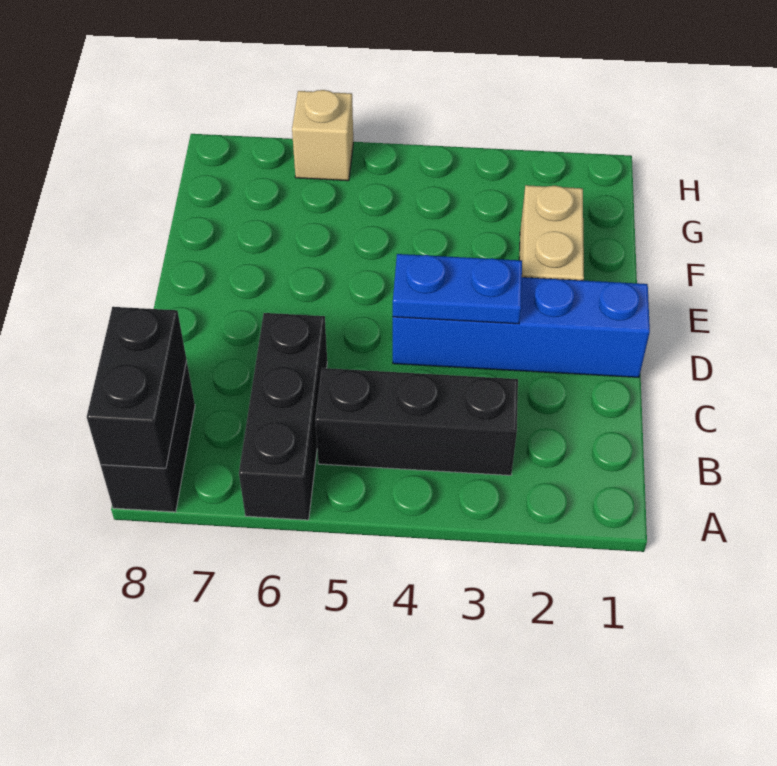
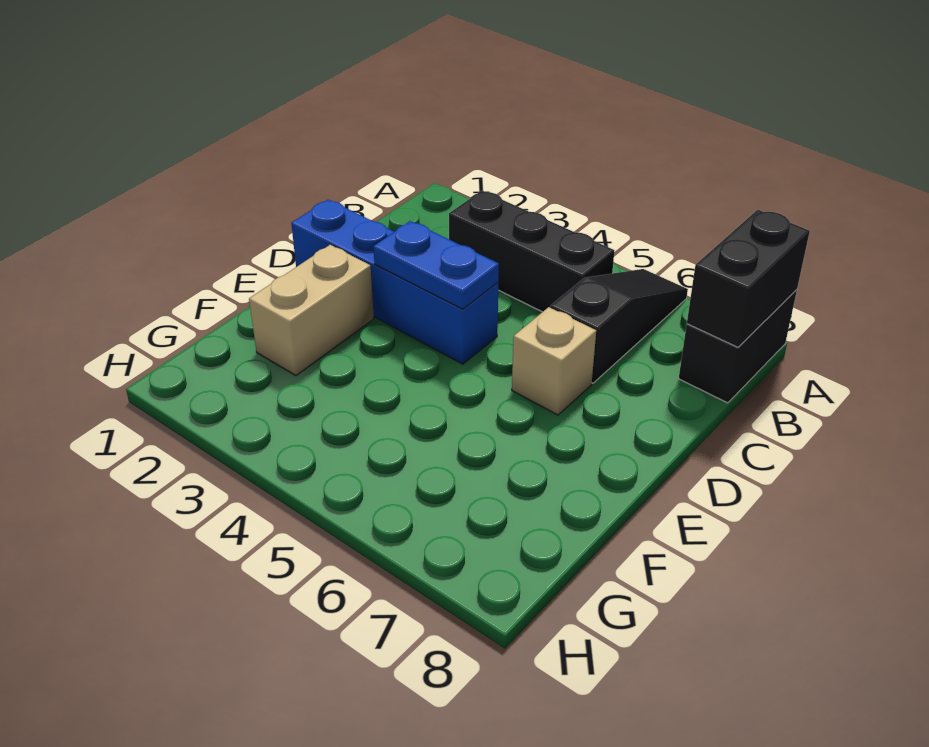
black 1x3 brick [239,313,327,520] -> black 1x3 slope [550,269,688,383]
tan 1x1 brick [292,90,353,181] -> tan 1x1 brick moved to [512,307,596,415]

